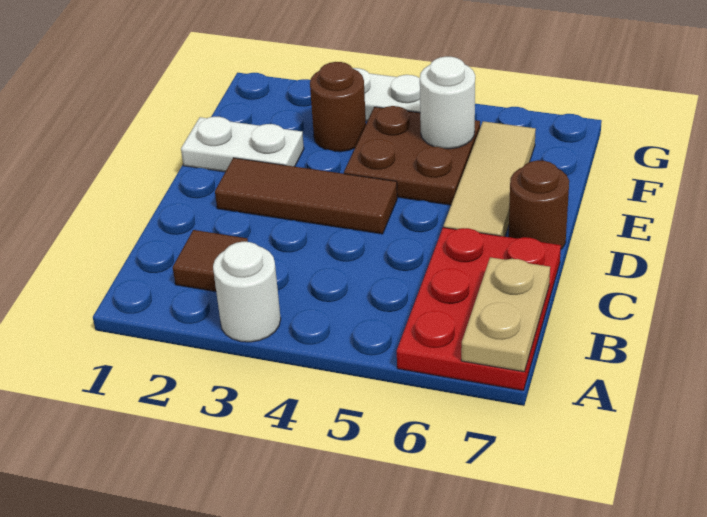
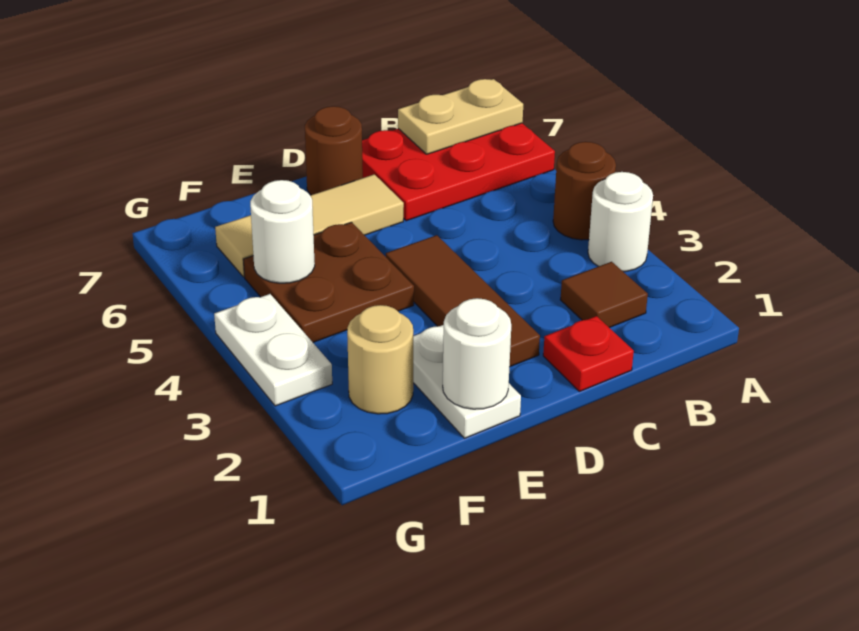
none -> red 1x1 plate [543,316,634,392]
none -> white 1x1 round brick [443,298,511,409]
none -> tan 1x1 round brick [347,305,413,414]
brown 1x1 round brick [310,62,366,152] -> brown 1x1 round brick moved to [553,142,616,240]

